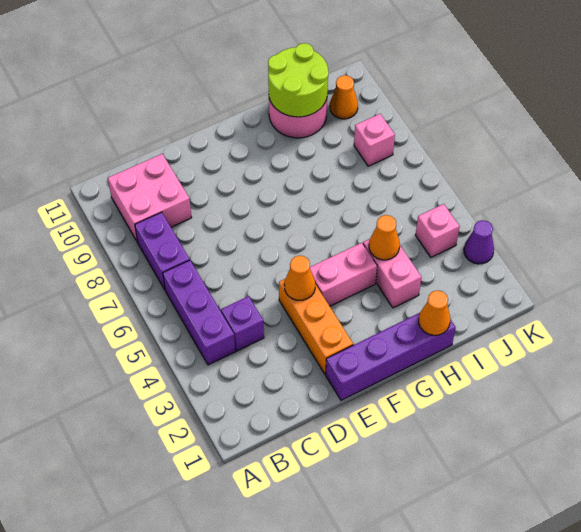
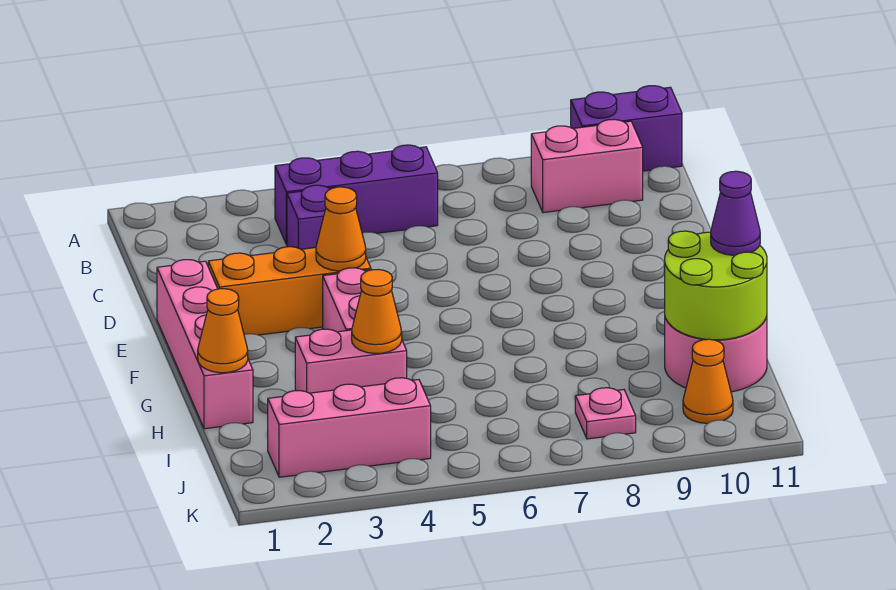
purple 1x2 brick [135,212,190,290] -> purple 1x2 brick moved to [571,86,682,171]
pink 2x2 brick [108,154,192,242] -> pink 1x2 brick [531,119,643,213]
purple 1x4 brick [326,313,456,400] -> pink 1x4 brick [157,260,253,429]
pink 1x1 brick [415,204,460,257] -> pink 1x3 brick [268,378,431,477]
pink 1x1 brick [354,114,395,166] -> pink 1x1 plate [575,388,636,439]
purple 1x1 cone [464,220,494,264] -> purple 1x1 cone moved to [711,171,760,255]

